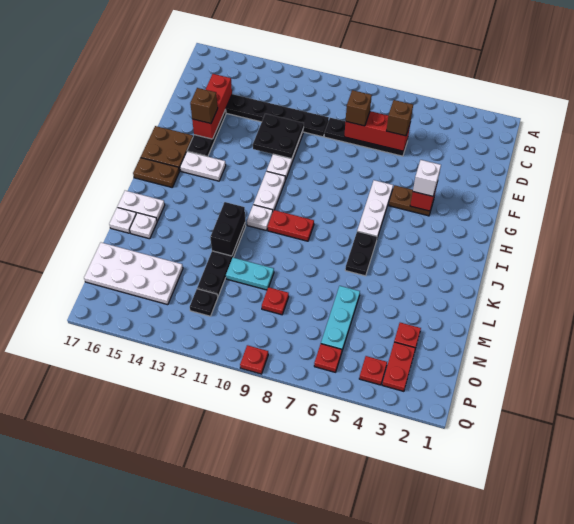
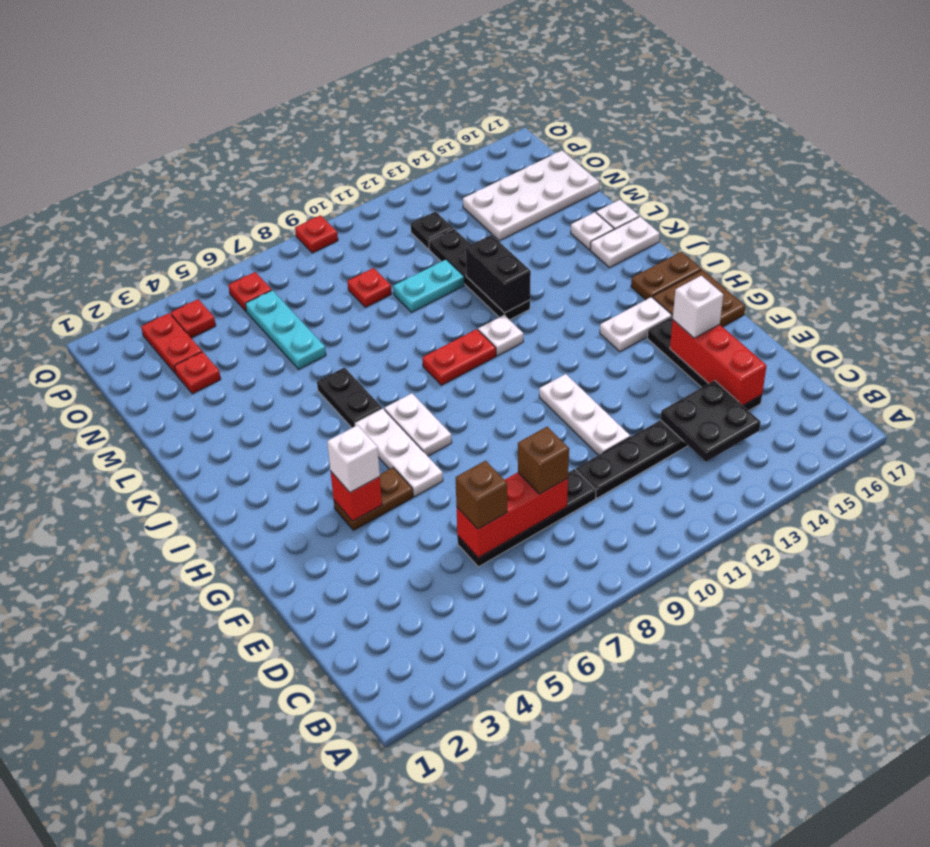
black 2x2 plate [253,114,304,159] -> black 2x2 plate moved to [661,381,761,462]
brown 1x1 brick [190,88,218,124] -> white 1x1 brick [673,276,723,338]
white 1x2 plate [254,171,285,210] -> white 1x2 plate moved to [384,393,452,456]

